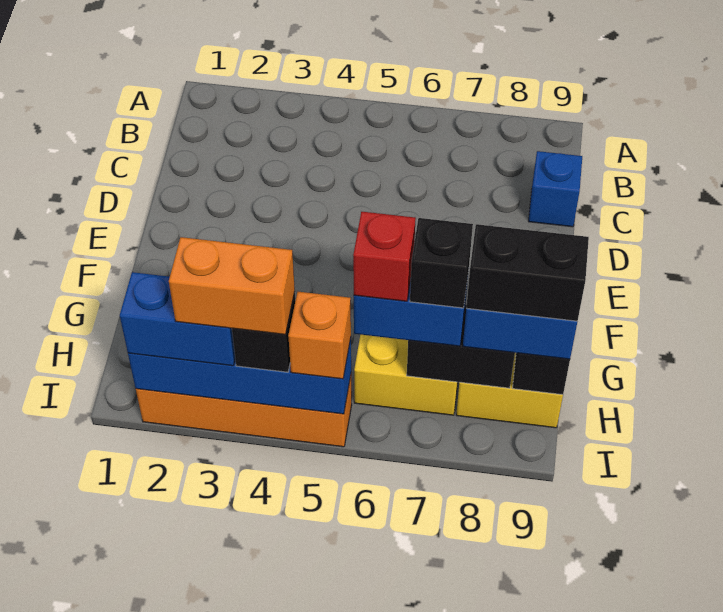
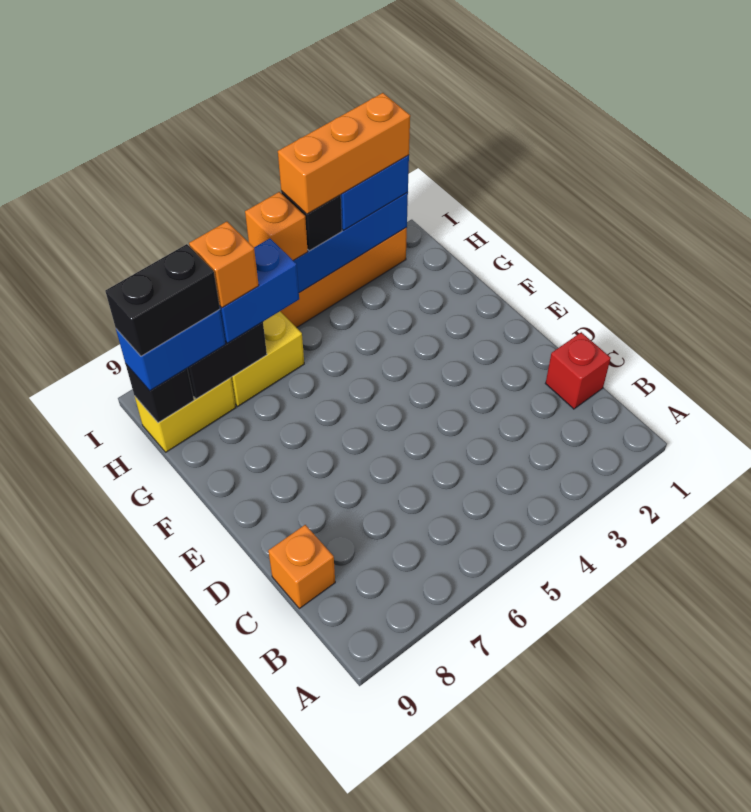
blue 1x1 brick [528,151,582,227] -> orange 1x1 brick [268,525,335,609]
red 1x1 brick [353,212,416,301] -> red 1x1 brick moved to [546,332,611,409]
black 1x1 brick [410,218,473,308] -> orange 1x1 brick [189,222,259,308]
orange 1x2 brick [169,237,295,335] -> orange 1x3 brick [278,93,410,214]

